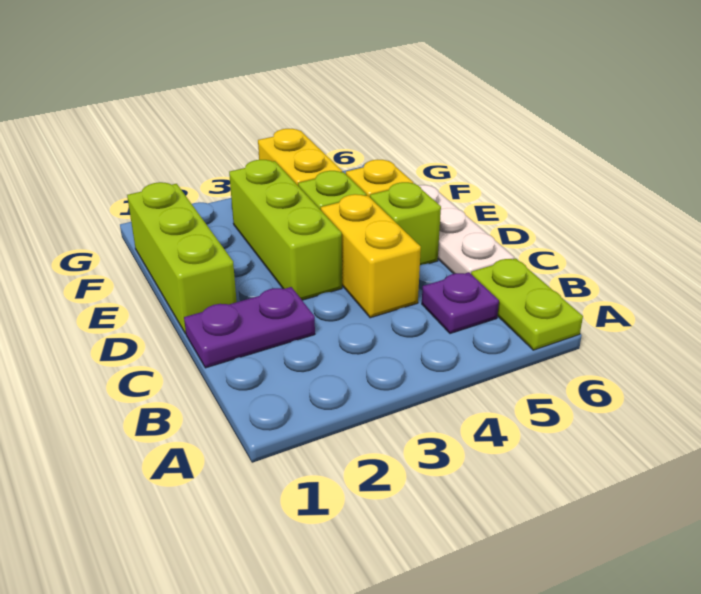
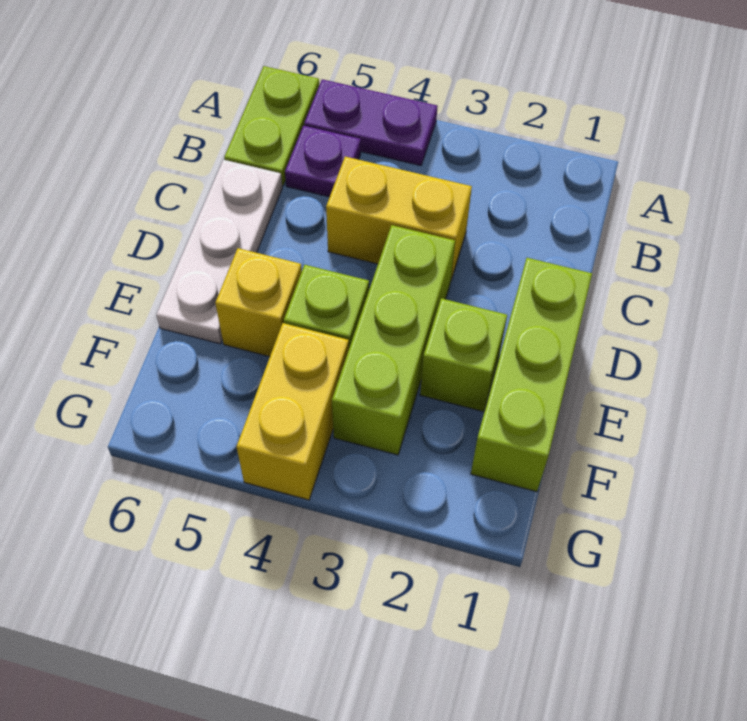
purple 1x2 plate [184,287,315,368] -> purple 1x2 plate moved to [304,79,438,166]
yellow 1x2 brick [321,194,421,318] -> yellow 1x2 brick turned to [326,157,472,280]
lime 1x1 brick [370,182,441,265] -> lime 1x1 brick moved to [420,298,507,412]

